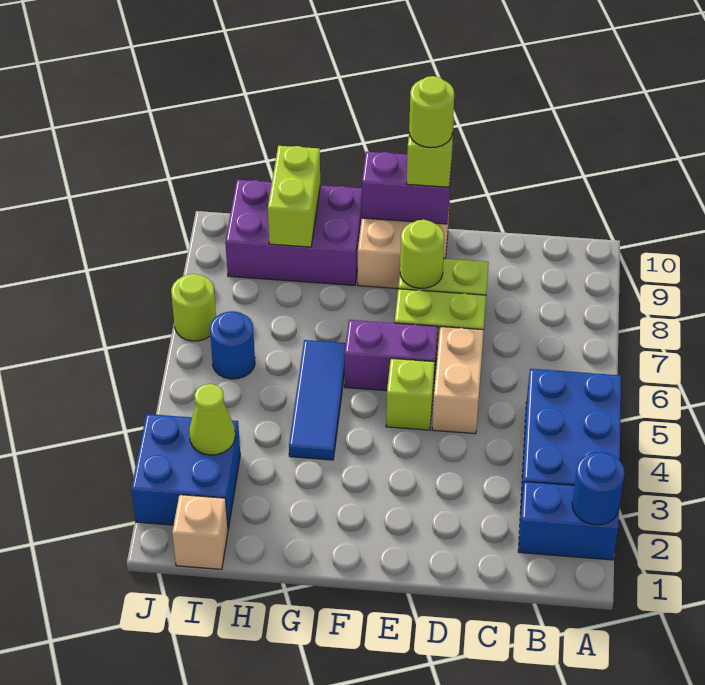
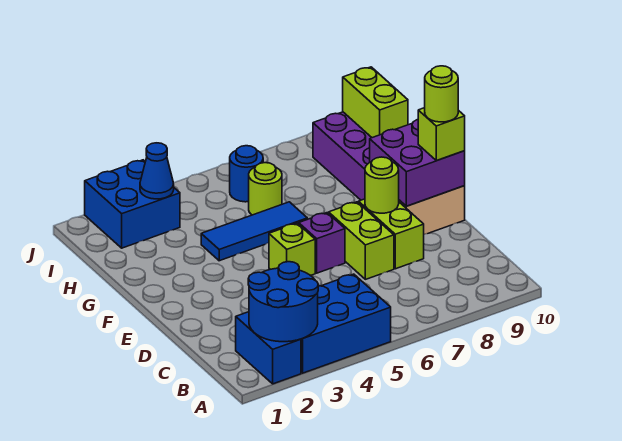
blue 1x1 round brick [572,452,625,525] -> blue 2x2 round brick [248,262,318,342]
tan 1x2 brick [432,326,484,434] -> none
purple 1x2 brick [345,320,438,391] -> purple 1x1 brick [299,213,345,273]
purple 1x2 brick [362,152,452,224] -> purple 2x2 brick [370,120,465,206]
lime 1x2 brick [268,146,320,247] -> lime 1x2 brick turned to [343,67,408,138]
tan 1x1 brick [172,495,228,569] -> none
lime 1x1 cone [189,384,235,455] -> blue 1x1 cone [140,143,174,199]
lime 1x1 round brick [171,274,216,341] -> lime 1x1 round brick moved to [249,163,282,215]

